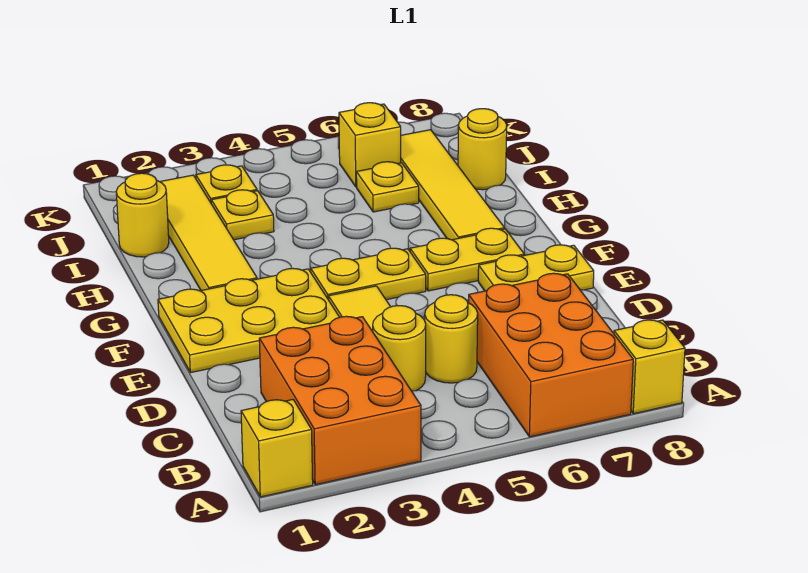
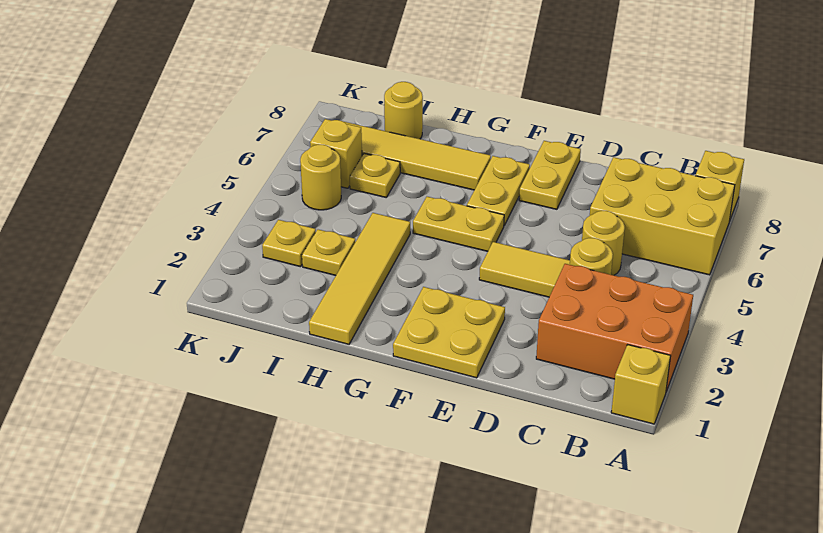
orange 2x3 brick [469,273,633,437] -> yellow 2x3 brick [590,157,735,275]
yellow 2x3 plate [158,268,339,373] -> yellow 2x2 plate [393,287,505,378]
yellow 1x2 plate [311,248,426,300] -> yellow 1x2 plate turned to [413,197,504,251]
yellow 1x4 tile [160,175,257,290] -> yellow 1x4 tile turned to [309,213,410,344]
yellow 1x1 round brick [116,173,169,257] -> yellow 1x1 round brick moved to [300,145,341,210]

